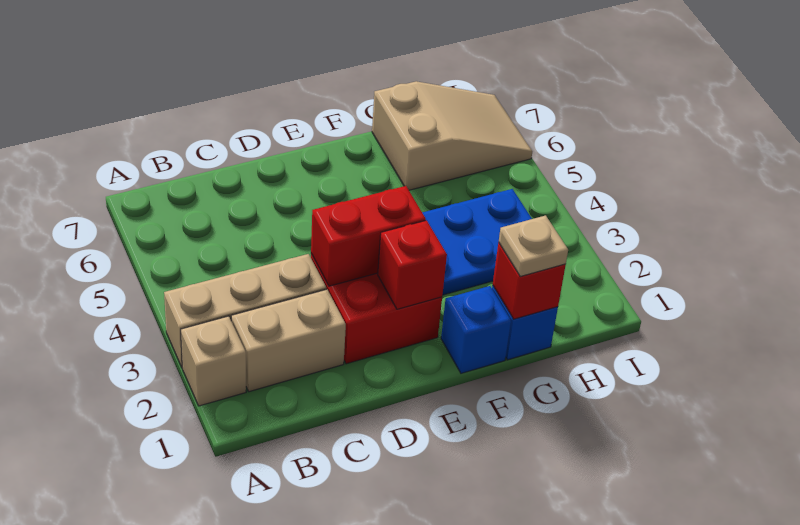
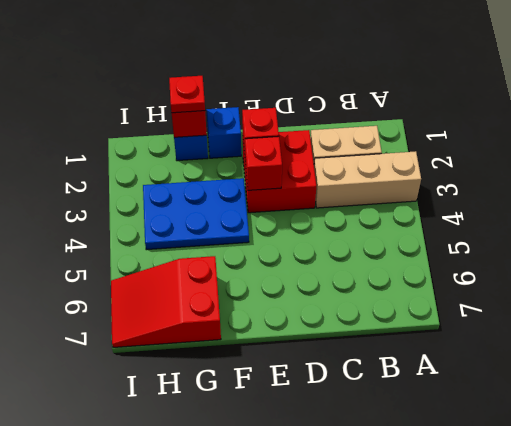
tan 1x1 brick [181,316,246,406] -> none
red 1x2 brick [311,186,426,286] -> red 1x1 brick [245,136,282,190]
tan 1x1 plate [499,215,568,276] -> red 1x1 plate [169,76,205,113]
tan 2x3 slope [372,81,532,190] -> red 2x3 slope [111,256,221,347]

